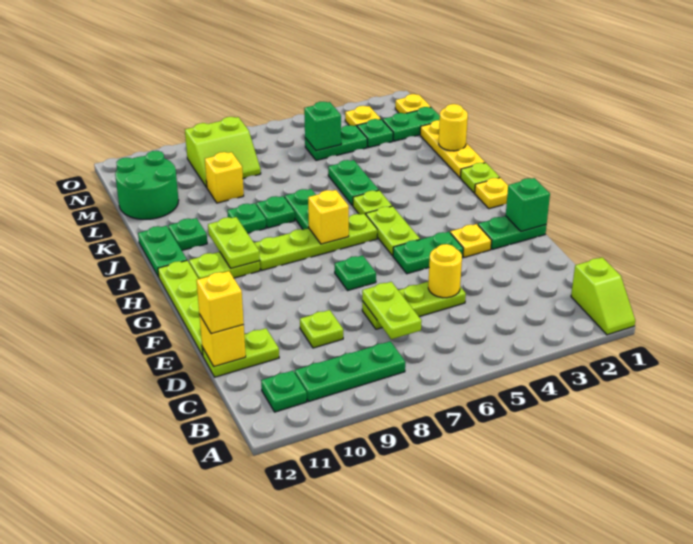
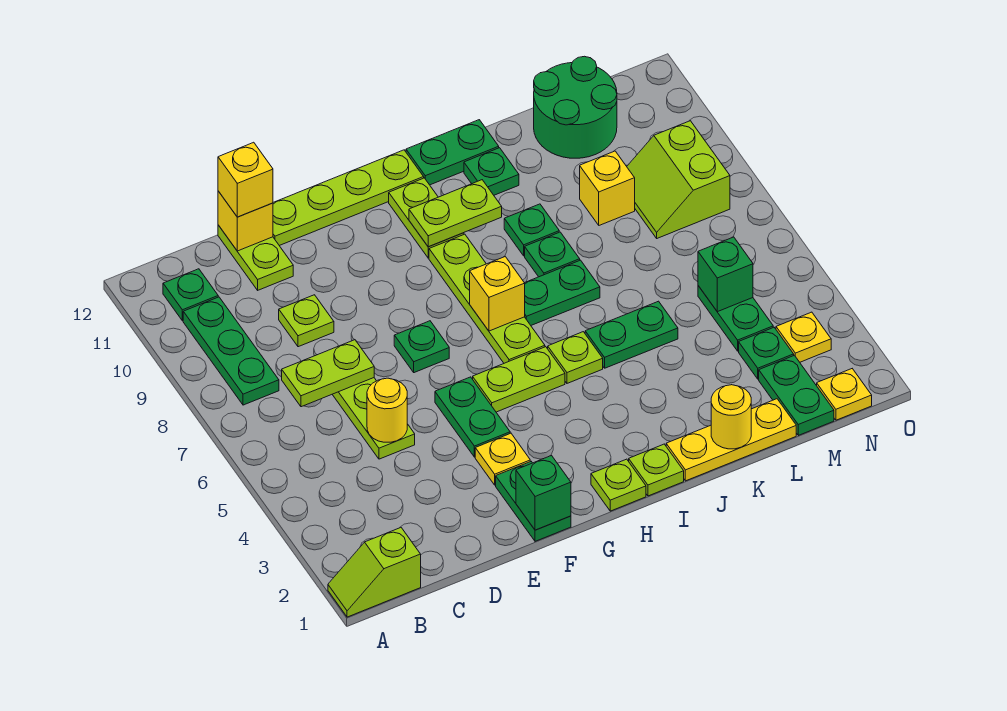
yellow 1x1 plate [475,178,508,209] -> lime 1x1 plate [591,459,646,511]

